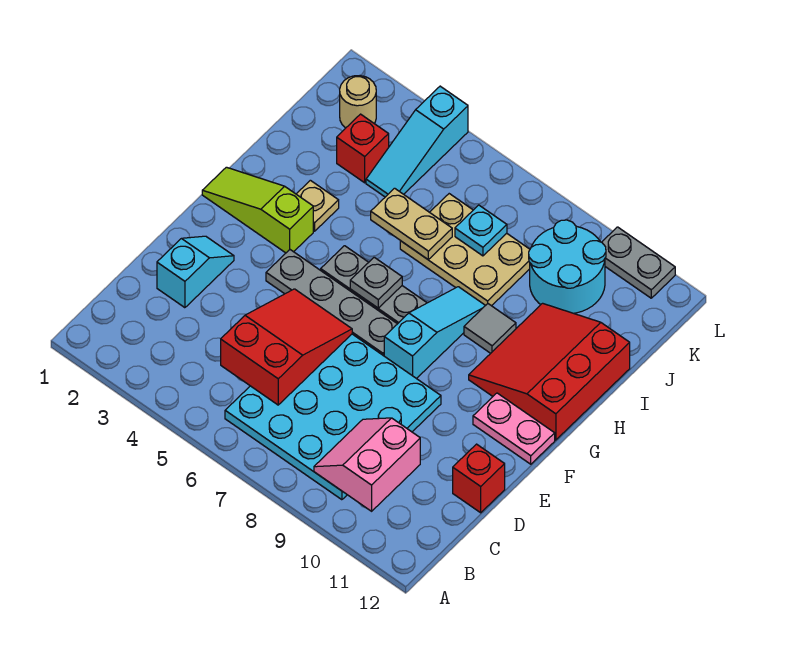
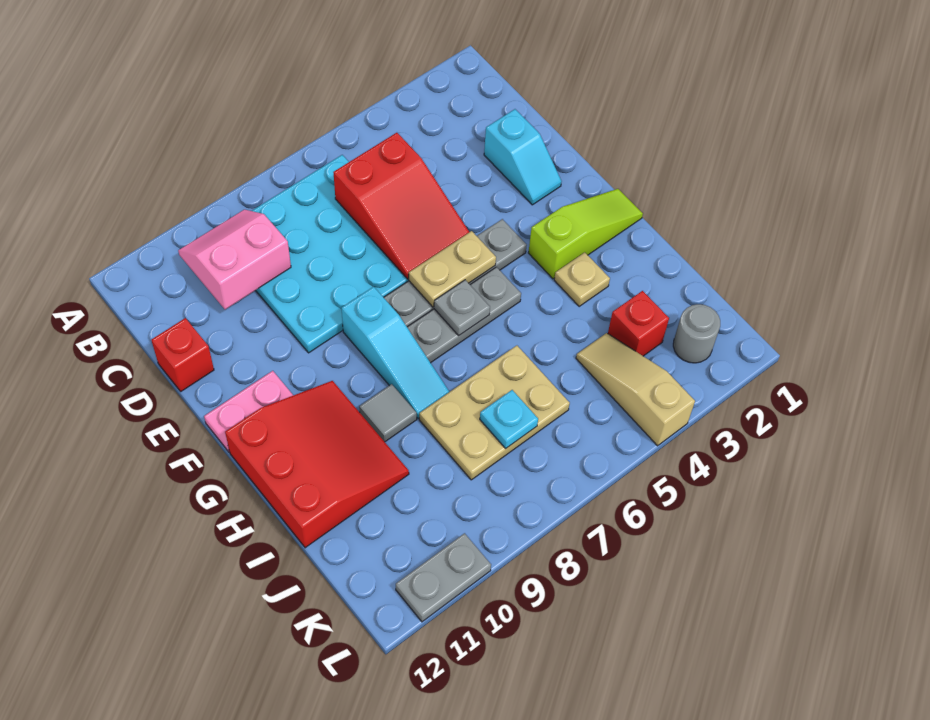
pink 2x2 slope [314,418,420,511] -> pink 2x2 slope turned to [178,210,291,309]
tan 1x2 plate [371,188,452,259] -> tan 1x2 plate moved to [409,231,496,307]
cyan 1x3 slope [366,86,468,197] -> tan 1x3 slope [576,333,695,446]
cyan 2x2 round brick [529,220,606,313] -> none
tan 1x1 round brick [340,76,376,128] -> grey 1x1 round brick [673,304,720,363]

